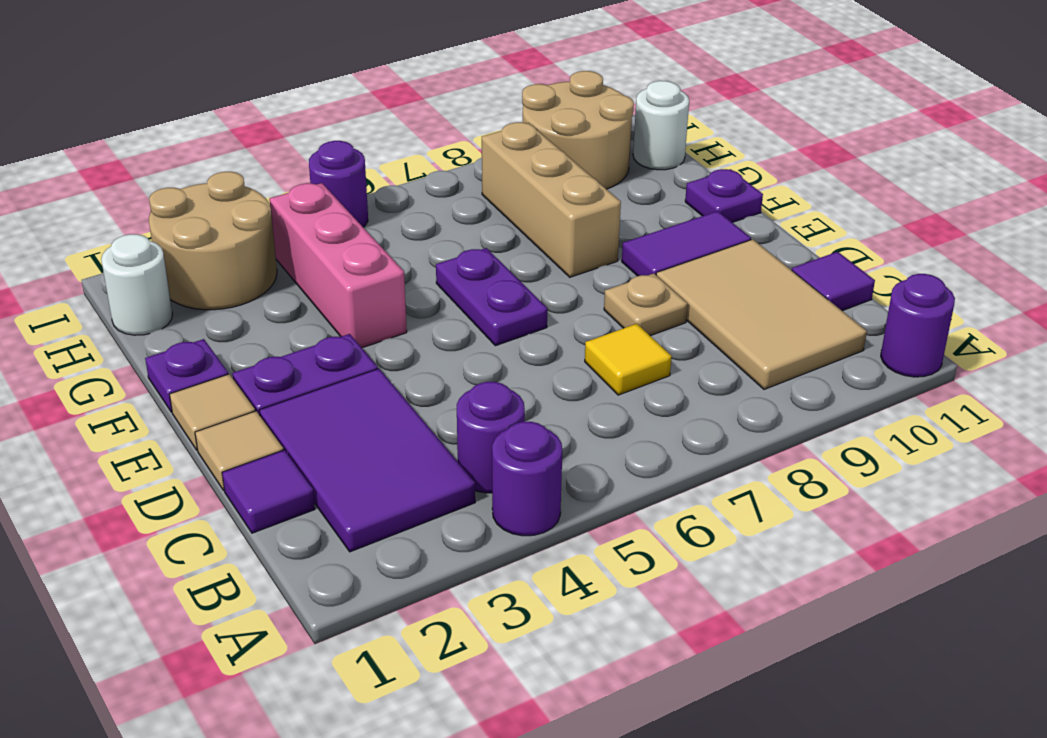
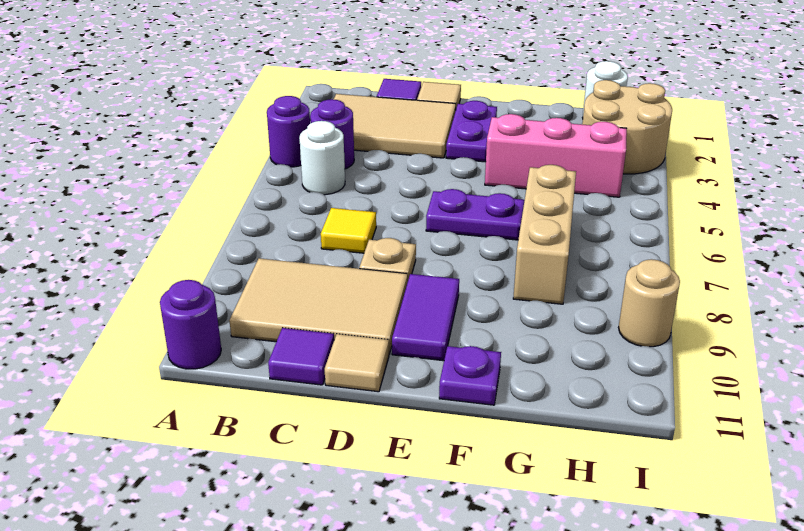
purple 2x3 tile [259,369,475,552] -> tan 2x3 tile [334,94,456,158]
tan 1x1 tile [169,374,255,450] -> tan 1x1 tile moved to [325,334,389,392]
purple 1x1 plate [145,339,228,412] -> none
tan 1x3 brick [482,122,621,277] -> tan 1x3 brick turned to [513,165,576,304]
tan 2x2 round brick [522,71,634,189] -> tan 1x1 round brick [619,259,680,347]
white 1x1 round brick [633,81,689,170] -> white 1x1 round brick moved to [300,121,345,195]
purple 1x1 round brick [309,141,368,227] -> none

